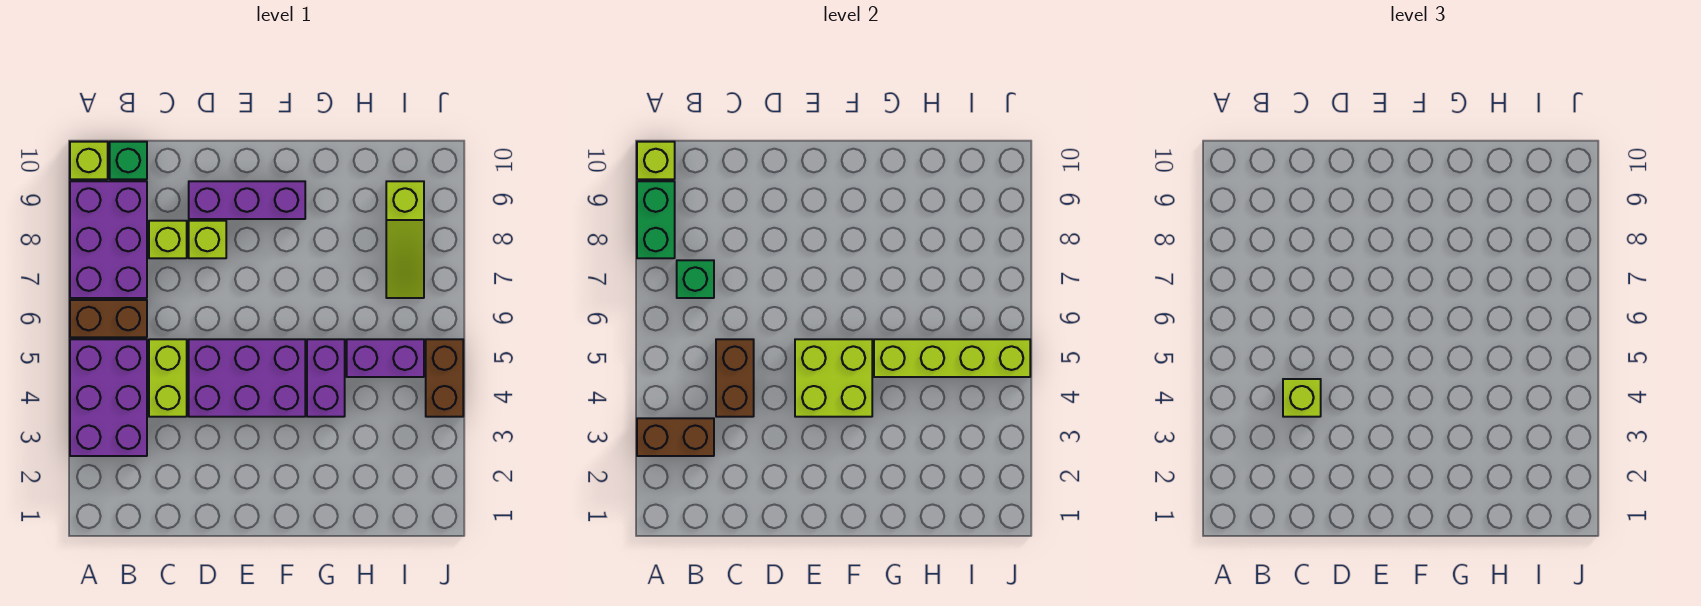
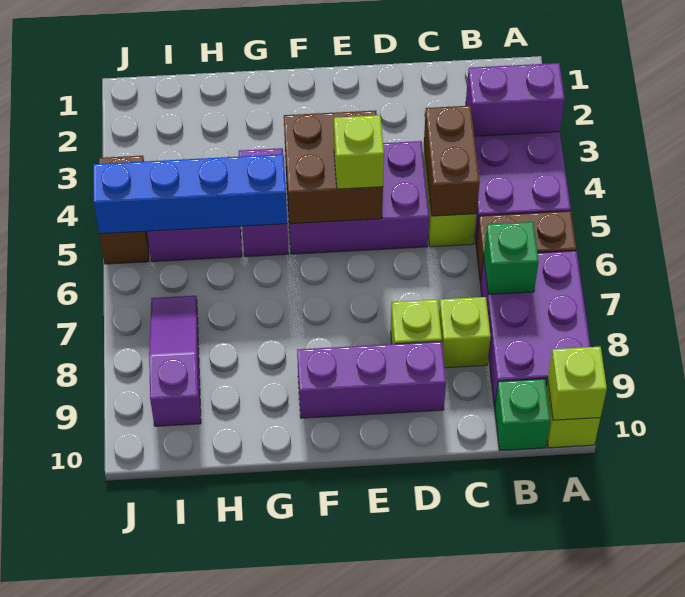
brown 1x2 brick [637,418,714,456] -> purple 1x2 brick [466,63,565,136]
green 1x2 brick [637,181,675,258] -> none
lime 1x1 brick [1283,379,1321,417] -> lime 1x1 brick moved to [334,115,384,189]
lime 2x2 brick [795,339,872,417] -> brown 2x2 brick [284,110,383,224]
lime 1x4 brick [874,339,1030,377] -> blue 1x4 brick [93,154,287,234]
lime 1x3 slope [386,181,424,298] -> purple 1x3 slope [149,296,201,426]

